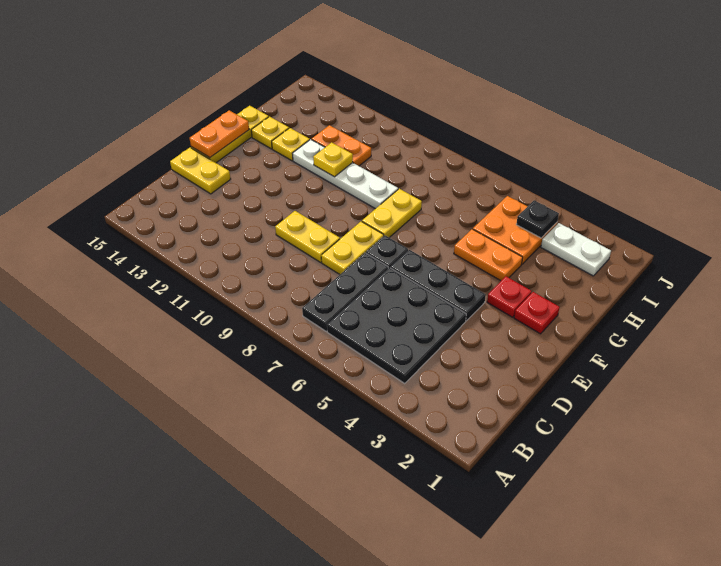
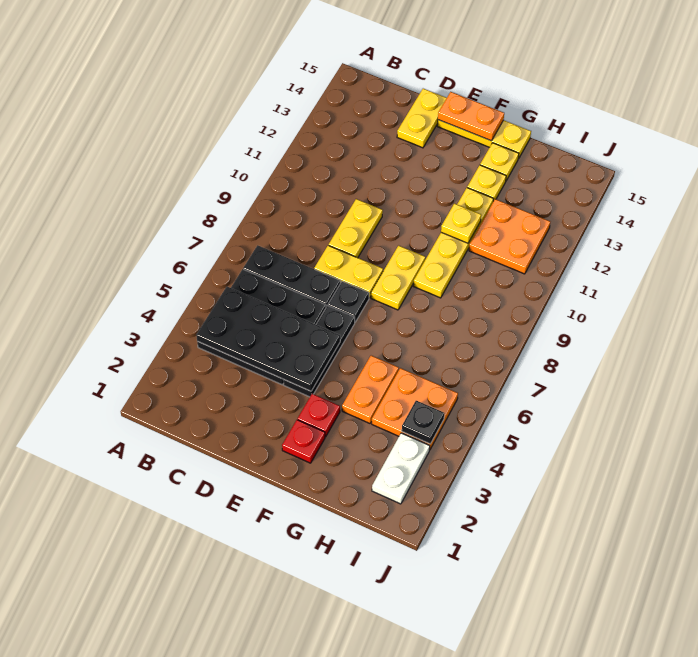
none -> black 2x4 plate [196,287,340,391]
yellow 1x2 plate [362,189,422,238] -> yellow 1x2 plate turned to [371,246,425,310]
white 1x4 plate [292,139,398,209] -> yellow 1x4 plate [413,188,493,298]
orange 1x2 plate [311,125,371,166] -> orange 2x2 plate [469,199,550,274]

